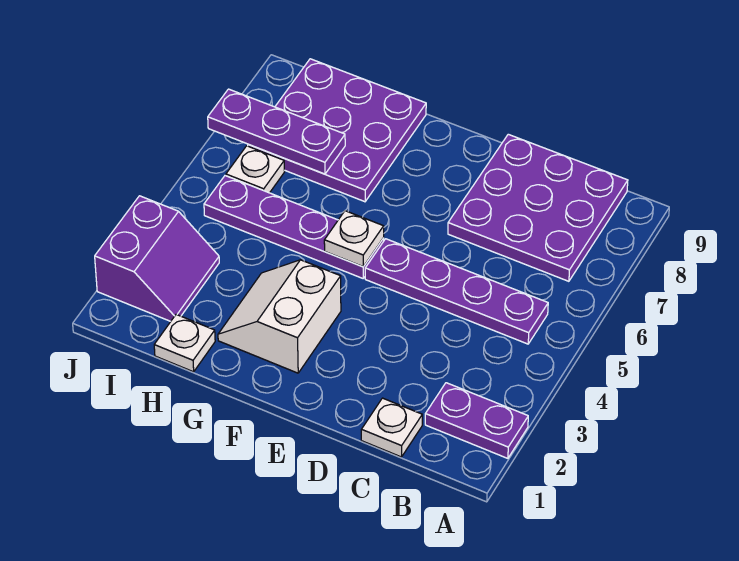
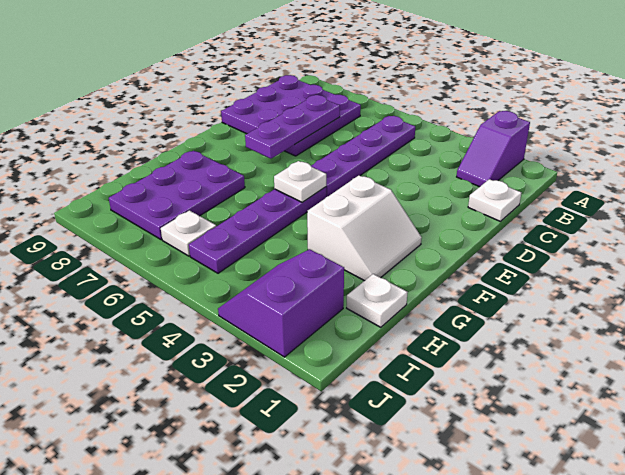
purple 1x2 plate [425,383,528,458] -> purple 1x2 slope [457,111,530,187]
white 2x2 slope [218,260,341,373] -> white 2x2 slope turned to [307,175,422,281]
purple 3x3 plate [248,59,426,202] -> purple 2x3 plate [109,151,245,240]
purple 1x3 plate [208,89,345,174] -> purple 1x3 plate moved to [245,95,340,159]
purple 2x2 slope [95,196,219,321] -> purple 2x2 slope turned to [218,249,344,357]

